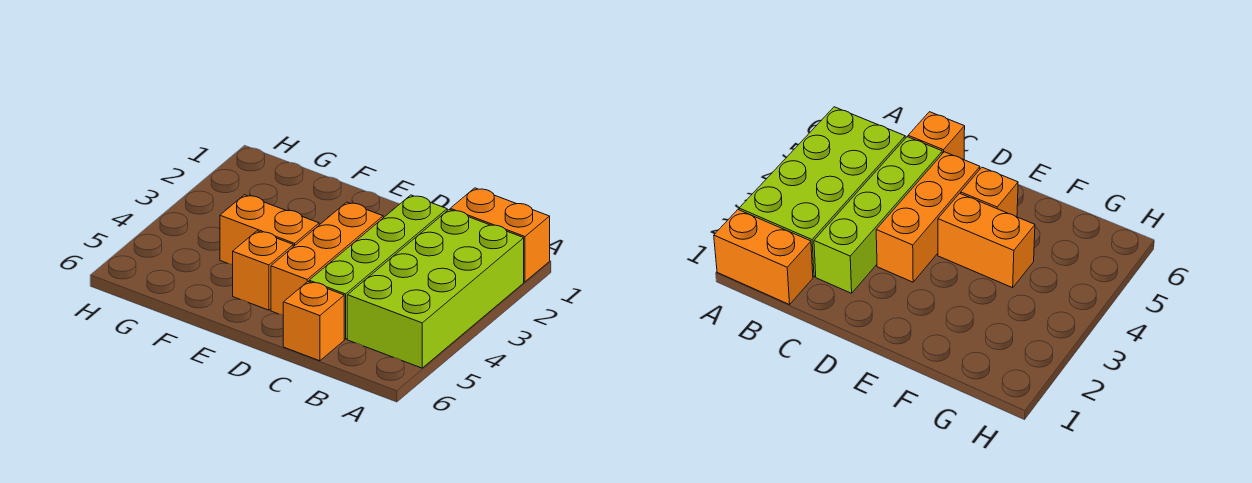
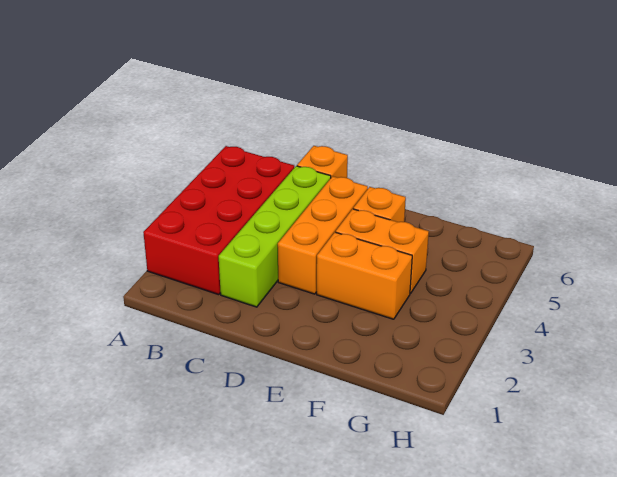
orange 1x2 brick [450,188,550,282] -> orange 1x2 brick moved to [317,232,412,319]
lime 2x4 brick [347,210,524,368] -> red 2x4 brick [143,146,294,295]

